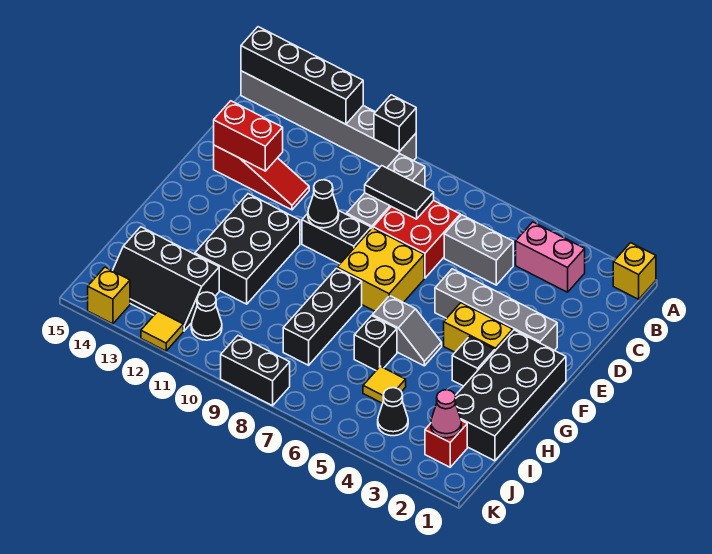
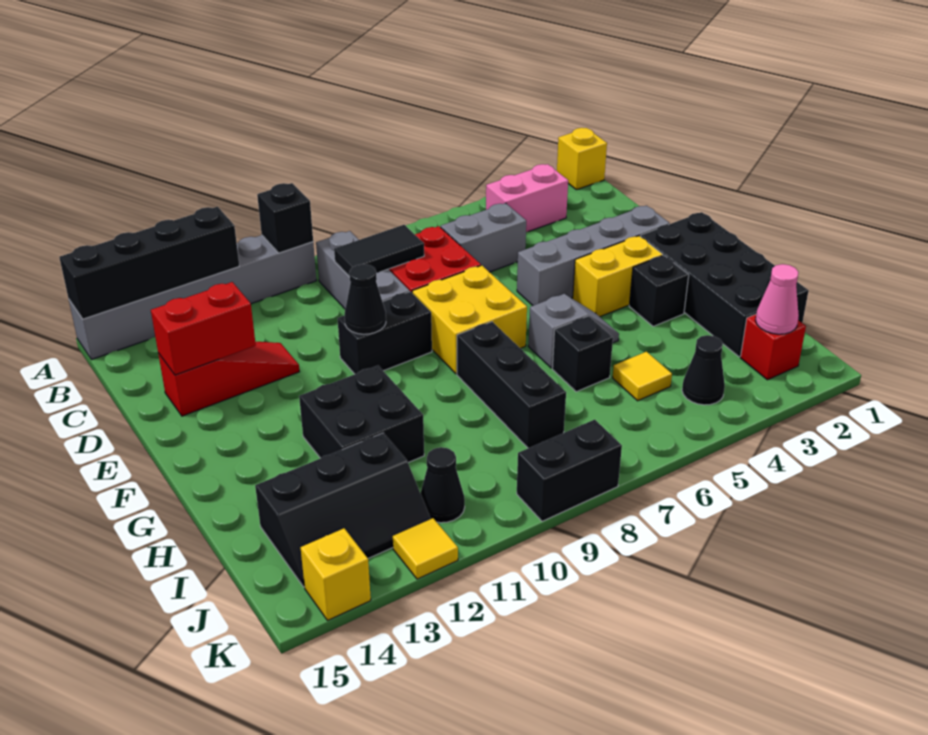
black 2x3 brick [195,194,300,304] -> black 2x2 brick [299,366,424,462]

